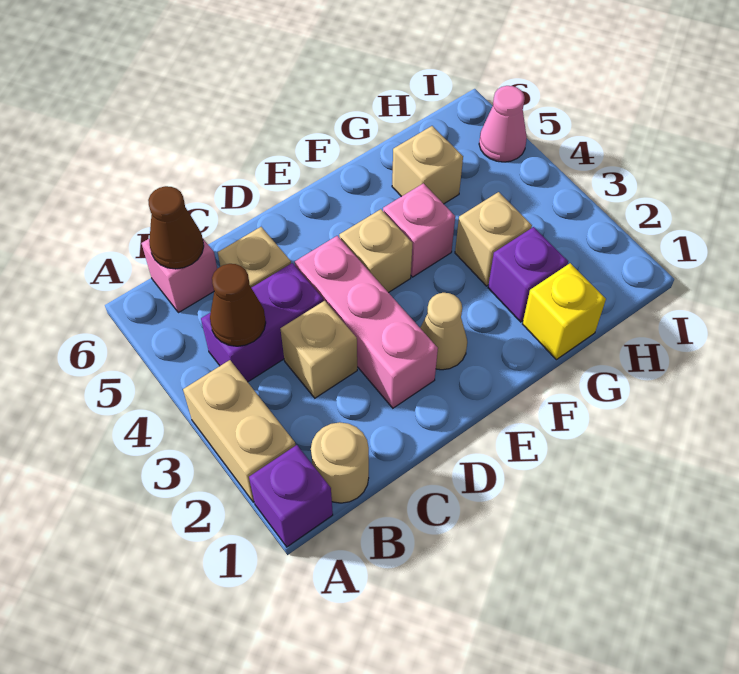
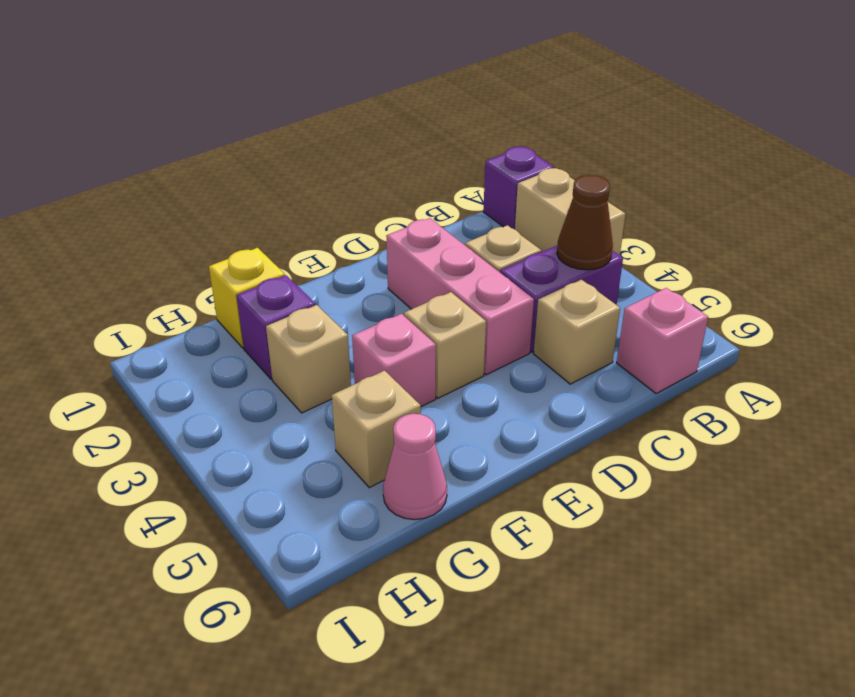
tan 1x1 round brick [311,422,369,503] -> none
brown 1x1 cone [148,186,204,269] -> none
tan 1x1 cone [420,293,467,370] -> none
pink 1x1 cone [479,86,527,162] -> pink 1x1 cone moved to [383,414,447,520]

